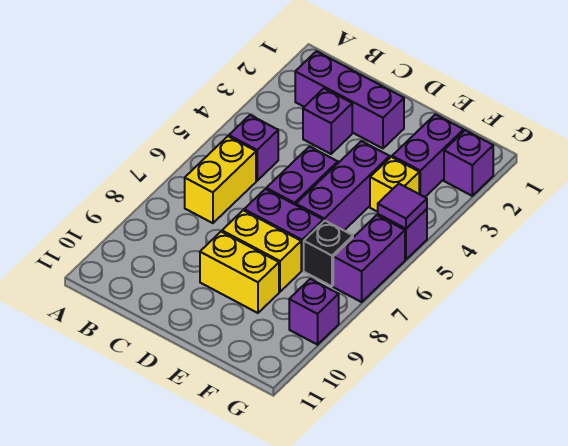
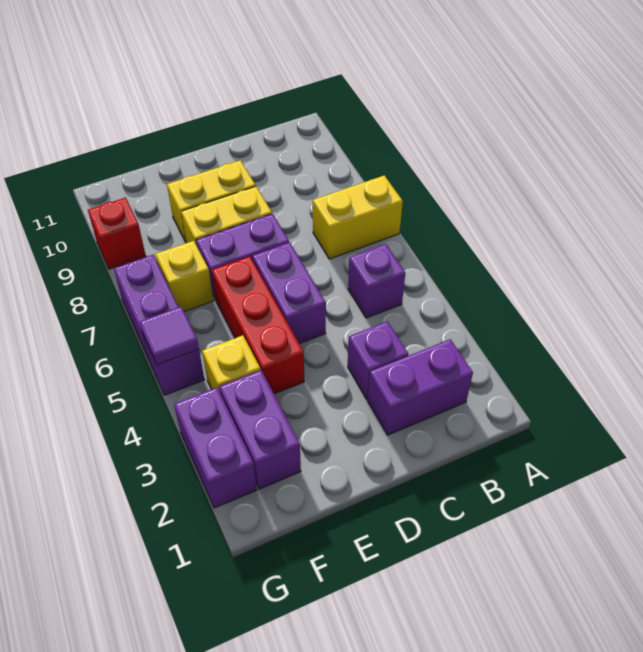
purple 1x3 brick [295,51,404,148] -> purple 1x2 brick [368,339,473,435]
yellow 1x2 brick [185,136,256,223] -> yellow 1x2 brick turned to [313,175,403,259]
purple 1x3 brick [296,141,390,230] -> red 1x3 brick [212,256,304,394]
black 1x1 brick [304,221,353,286] -> yellow 1x1 brick [155,241,214,312]
purple 1x1 brick [444,130,493,196] -> purple 1x2 brick [174,387,257,508]
purple 1x1 brick [289,279,339,345] -> red 1x1 brick [88,198,146,269]

